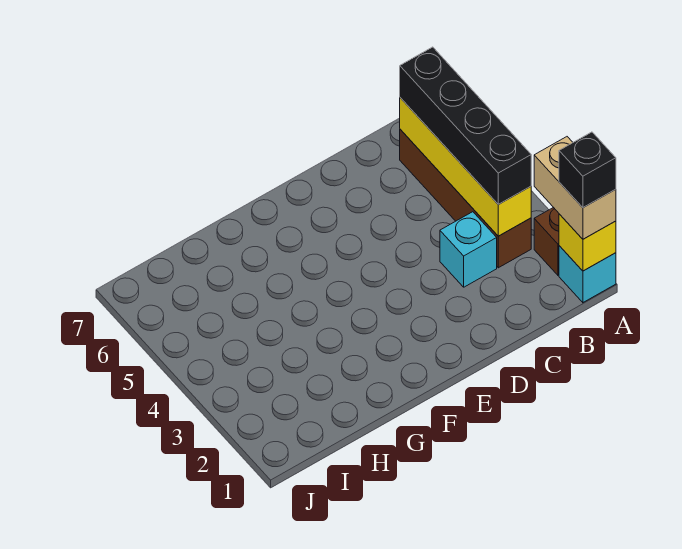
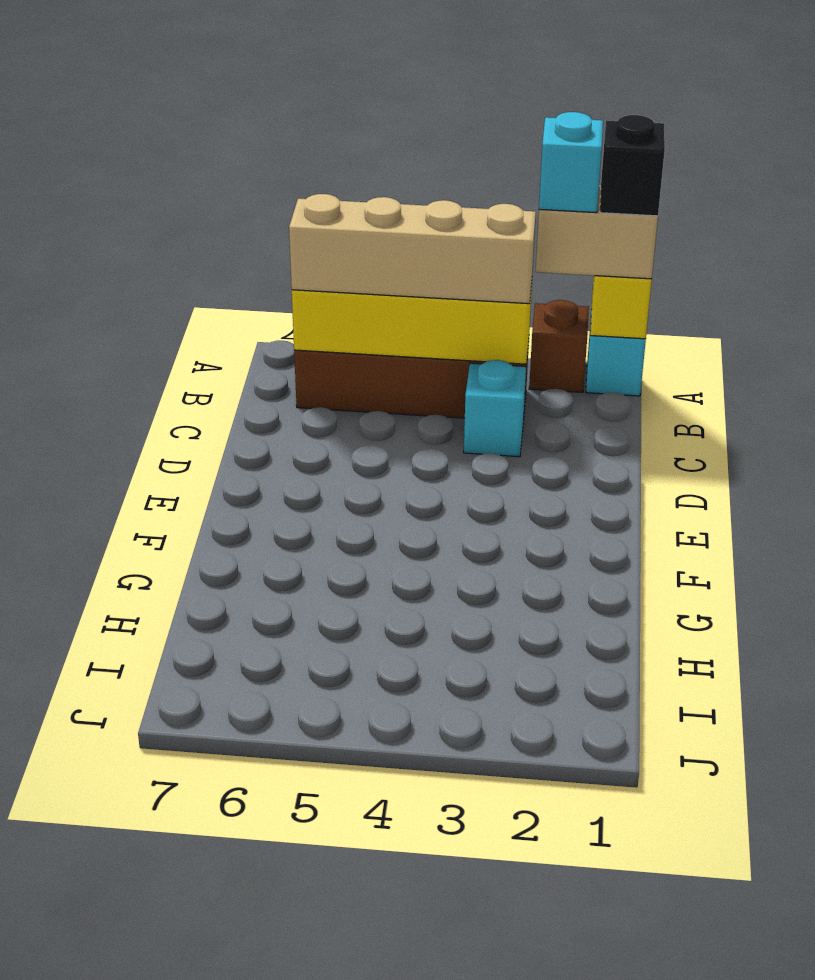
none -> cyan 1x1 brick [539,112,603,213]
black 1x4 brick [400,47,531,204] -> tan 1x4 brick [289,194,536,304]

